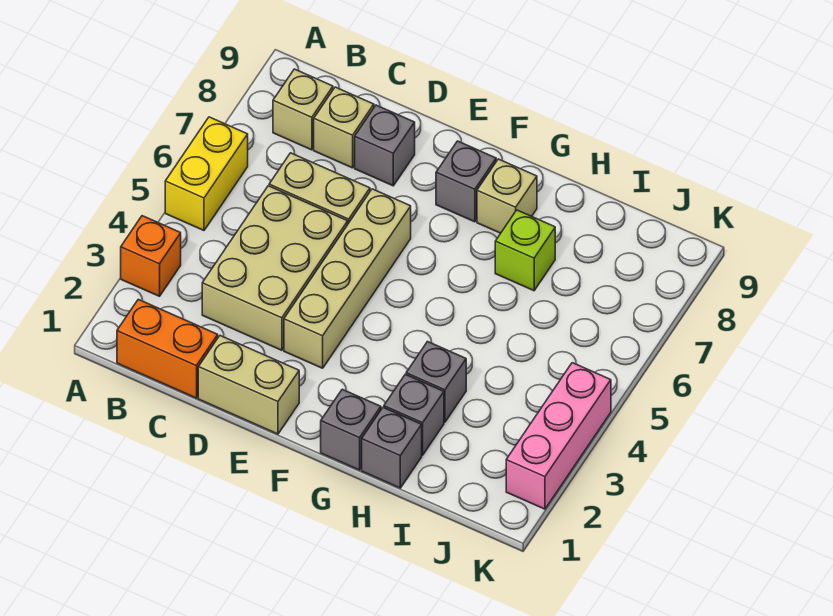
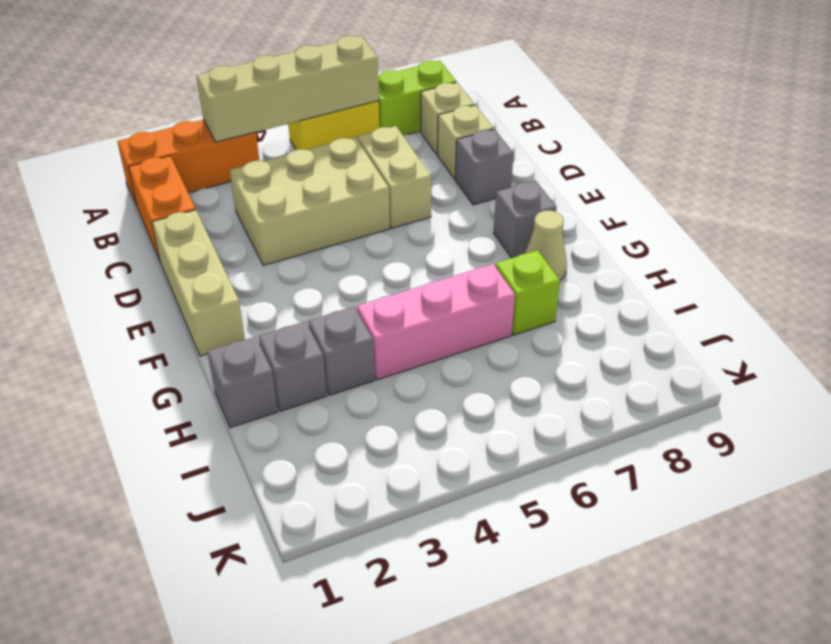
orange 1x1 brick [121,216,181,296] -> orange 1x3 brick [117,120,259,206]
none -> lime 1x2 brick [378,61,456,135]
tan 1x2 brick [198,336,299,434] -> tan 1x3 brick [152,210,245,356]
tan 1x4 brick [284,189,411,368] -> tan 1x4 brick moved to [197,36,379,142]
grey 1x1 brick [321,389,381,470] -> none
tan 1x1 brick [477,159,537,233] -> tan 1x1 cone [525,211,567,281]
pink 1x3 brick [506,363,611,509] -> pink 1x3 brick moved to [357,264,515,380]

